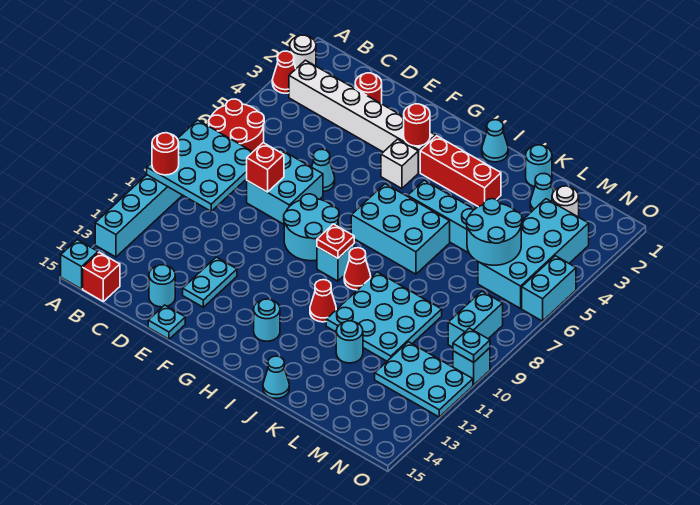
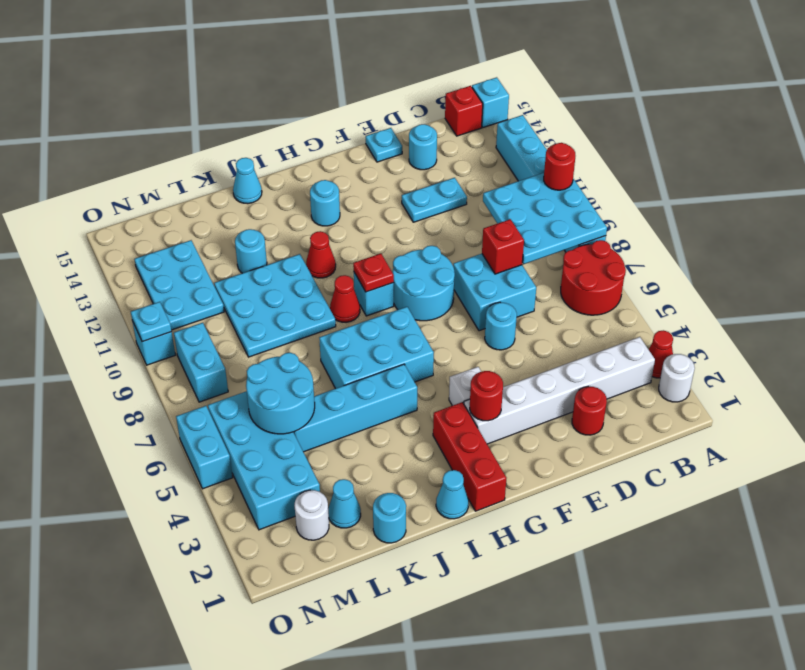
cyan 1x1 cone [312,149,335,191] -> cyan 1x1 round brick [485,302,517,350]
cyan 1x2 plate [183,257,237,307] -> cyan 1x2 plate turned to [402,178,467,222]
red 1x3 brick [420,136,501,207] -> red 1x3 brick turned to [433,402,506,511]
cyan 2x3 plate [375,342,473,417] -> cyan 2x3 plate turned to [135,240,224,330]

